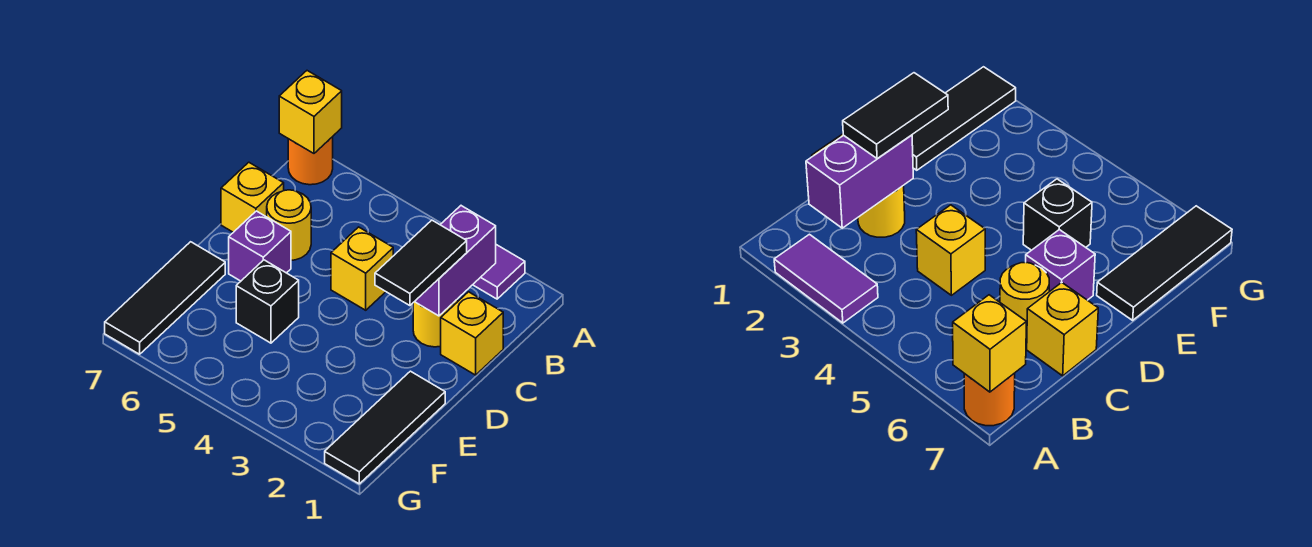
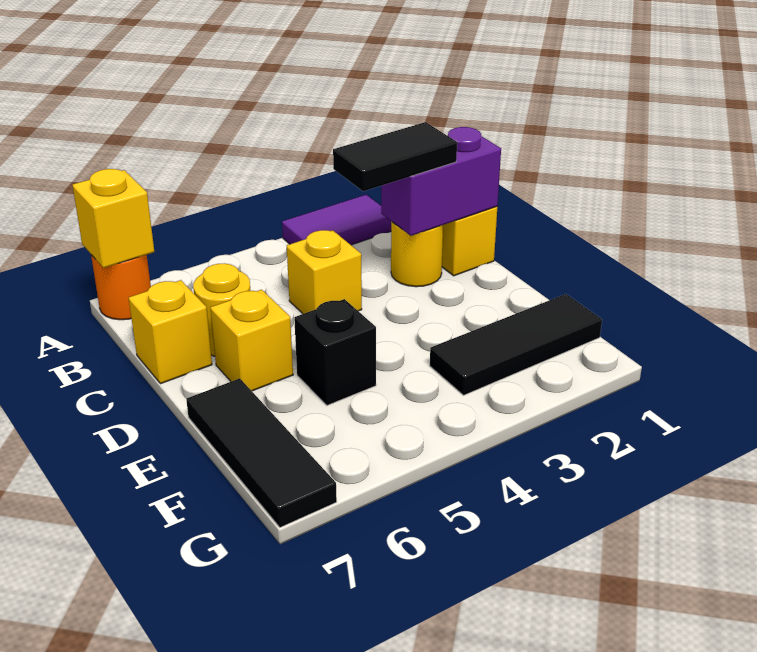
purple 1x2 brick [415,206,496,316] -> purple 1x2 brick turned to [381,127,501,236]
black 1x2 tile [375,220,467,306] -> black 1x2 tile turned to [333,122,457,191]
purple 1x1 brick [229,211,291,281] -> yellow 1x1 brick [210,290,293,391]
black 1x3 tile [325,371,445,484] -> black 1x3 tile turned to [430,294,602,395]

